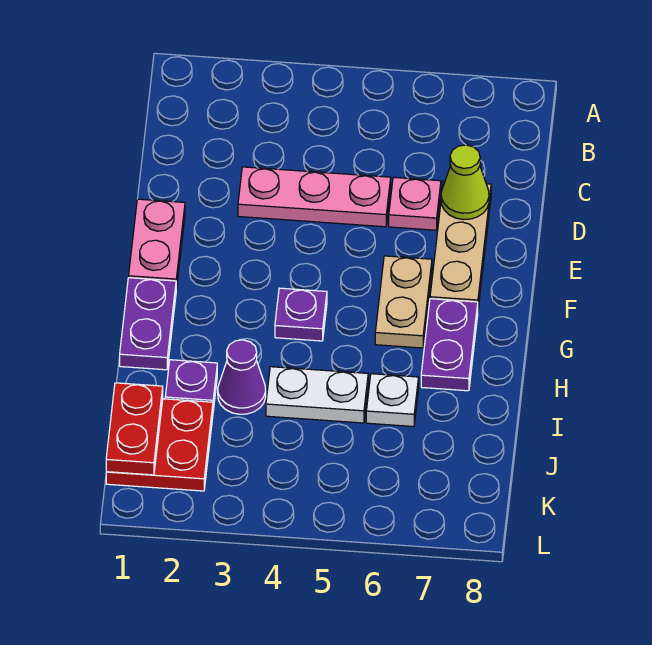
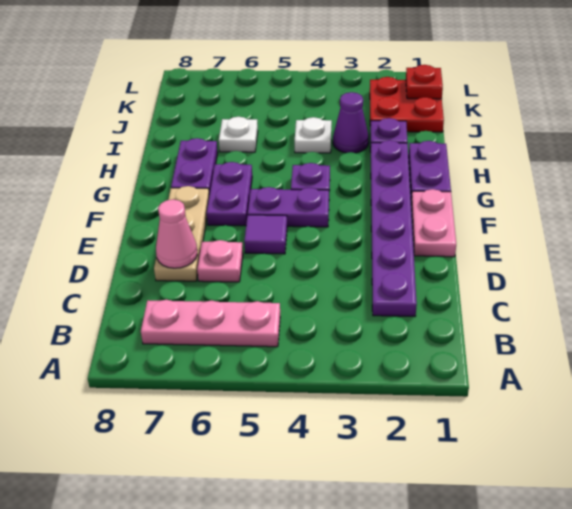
none -> purple 1x6 plate [371,140,417,316]
pink 1x3 plate [238,167,391,227] -> pink 1x3 plate moved to [141,300,280,347]
lime 1x1 cone [441,145,489,220] -> pink 1x1 cone [156,199,197,268]
none -> purple 1x1 tile [244,215,287,254]
none -> purple 1x2 plate [248,187,329,227]
tan 1x2 plate [375,256,432,348] -> purple 1x2 plate [207,162,252,226]
white 1x2 plate [266,367,368,423] -> white 1x1 plate [295,117,332,153]
red 1x2 plate [106,383,163,475] -> red 1x1 plate [406,65,443,99]

